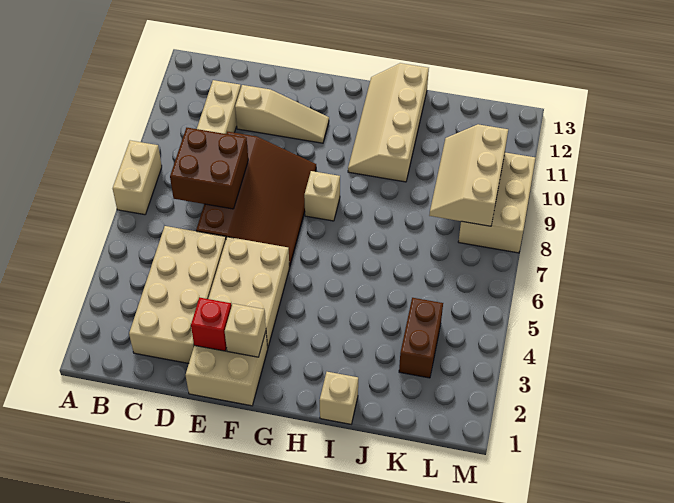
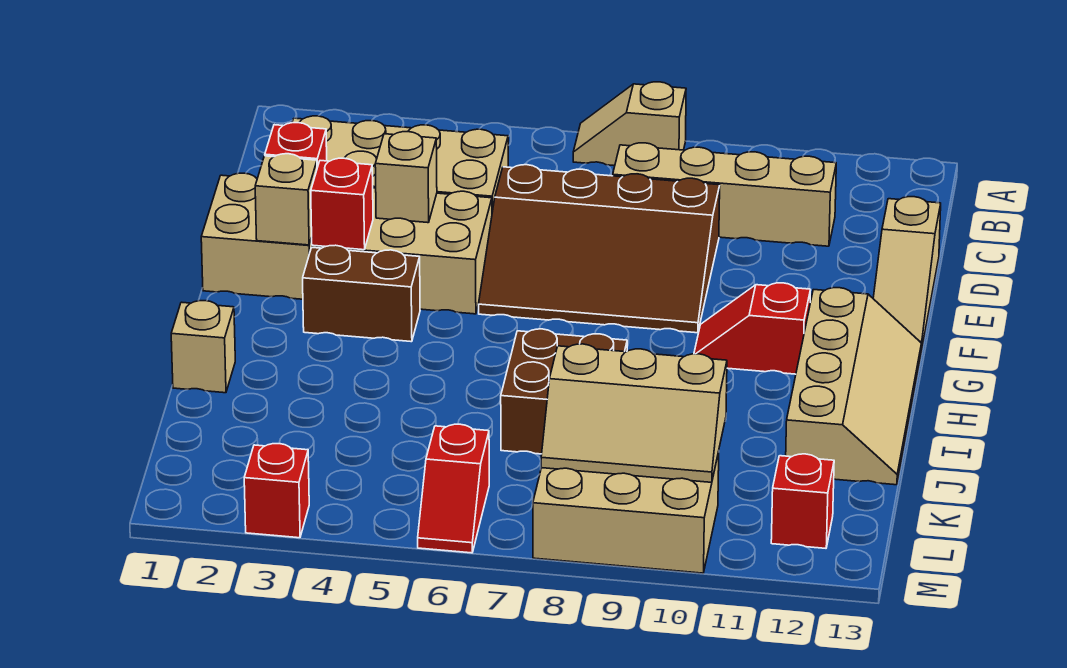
tan 1x2 brick [113,140,162,215] -> tan 1x2 slope [573,82,686,166]
brown 2x2 brick [170,128,248,209] -> brown 2x2 brick moved to [501,329,627,454]
tan 1x3 slope [235,85,329,143] -> tan 1x3 slope moved to [873,197,941,350]
none -> red 1x1 brick [311,158,373,250]
tan 1x1 brick [304,171,340,221] -> tan 1x1 brick moved to [375,132,437,223]
none -> red 1x2 slope [694,283,810,374]
tan 2x4 slope [348,63,429,182] -> tan 2x4 slope turned to [786,288,922,485]
brown 1x2 brick [399,298,443,378] -> brown 1x2 brick moved to [303,245,420,342]
tan 2x3 slope [429,124,508,226] -> tan 2x3 slope turned to [541,344,727,482]
none -> red 1x2 slope [418,424,489,553]
none -> red 1x1 brick [771,454,834,548]
none -> red 1x1 brick [244,444,309,538]

